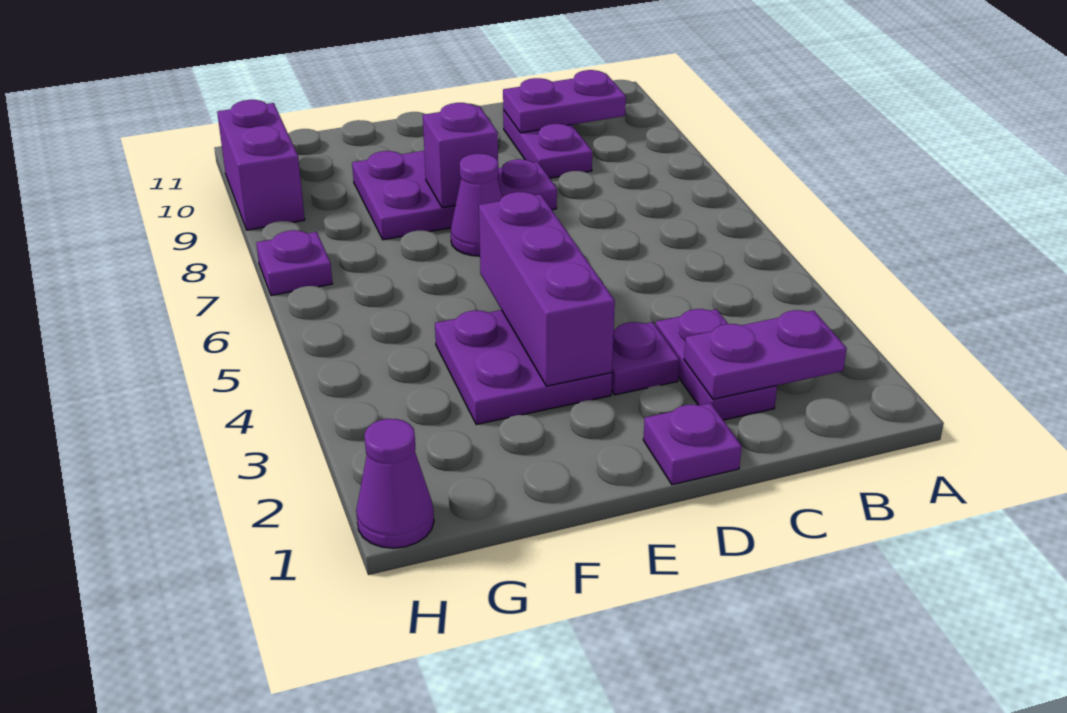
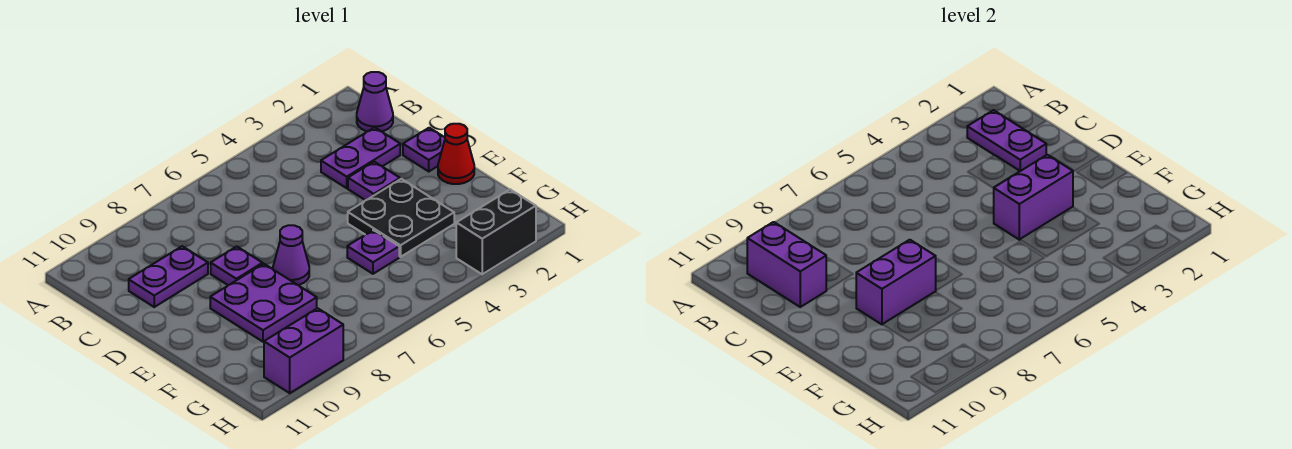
purple 1x2 plate [503,70,626,133] -> purple 1x2 brick [747,222,826,307]
none -> red 1x1 cone [438,124,474,184]
purple 2x2 plate [435,310,612,425] -> black 2x2 plate [348,179,454,257]
purple 1x3 brick [479,192,615,386] -> purple 1x2 brick [994,155,1073,240]
purple 1x1 brick [423,103,498,208] -> purple 1x2 brick [856,240,936,324]
purple 1x1 cone [356,419,434,548] -> purple 1x1 cone moved to [357,72,393,132]
none -> black 1x2 brick [456,190,536,274]
purple 1x1 plate [256,230,332,295] -> purple 1x1 plate moved to [347,230,399,274]

